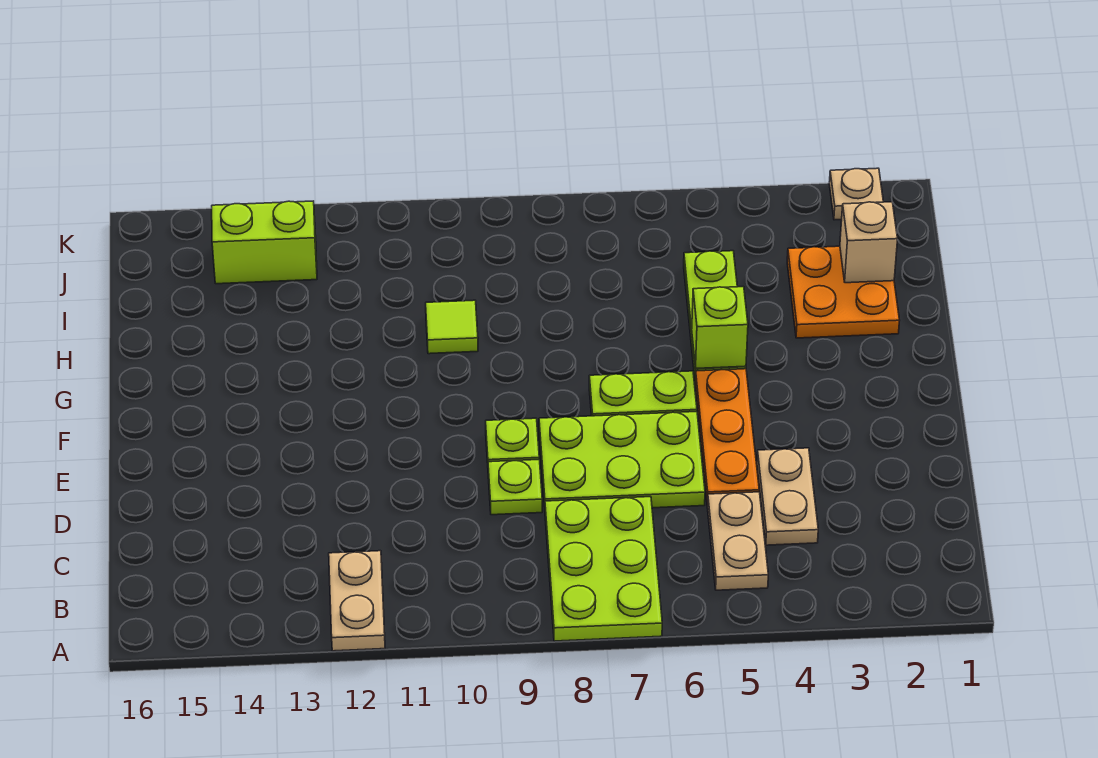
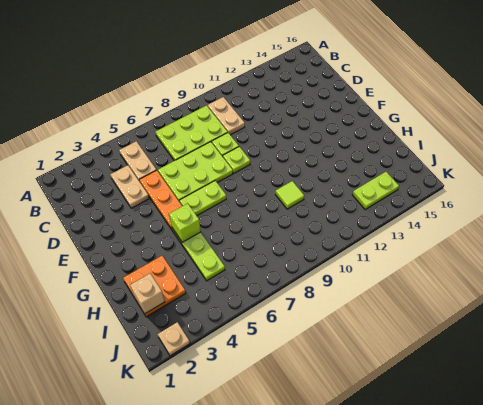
lime 2x3 plate [545,497,662,641] -> lime 2x3 plate turned to [156,106,228,161]
tan 1x2 plate [329,551,385,651] -> tan 1x2 plate moved to [208,97,245,135]
lime 1x2 brick [212,201,317,284] -> lime 1x2 plate [352,172,399,209]

